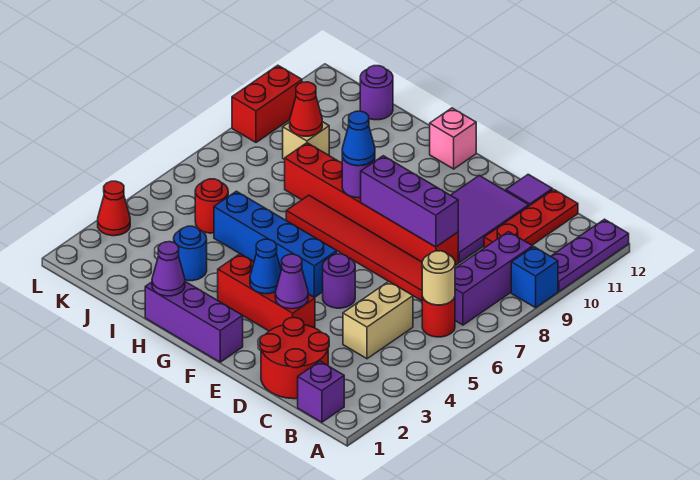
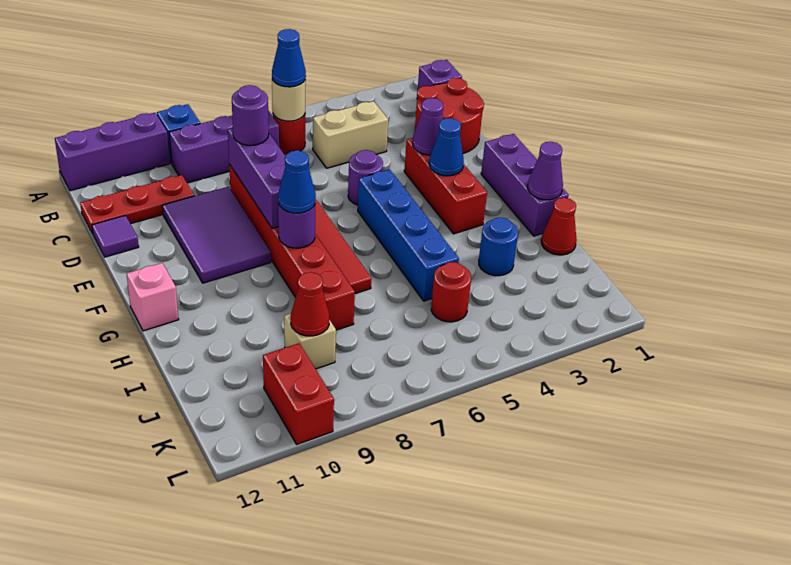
purple 1x3 plate [551,219,629,291] -> purple 1x3 brick [55,113,170,191]
none -> blue 1x1 cone [272,29,306,87]
purple 2x3 tile [451,176,529,263] -> purple 2x3 tile turned to [162,187,271,283]
purple 1x1 round brick [360,66,393,120] -> purple 1x1 round brick moved to [232,85,269,145]
red 1x1 cone [98,181,130,236] -> red 1x1 cone moved to [541,198,577,255]
red 1x2 brick [232,65,302,142] -> red 1x2 brick turned to [263,343,334,444]

